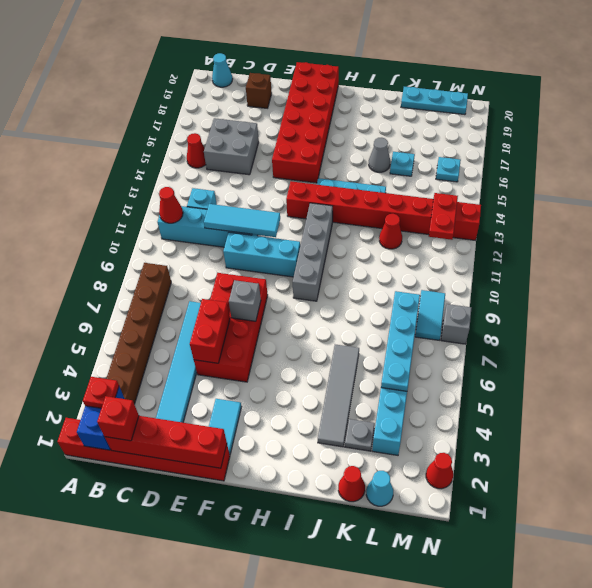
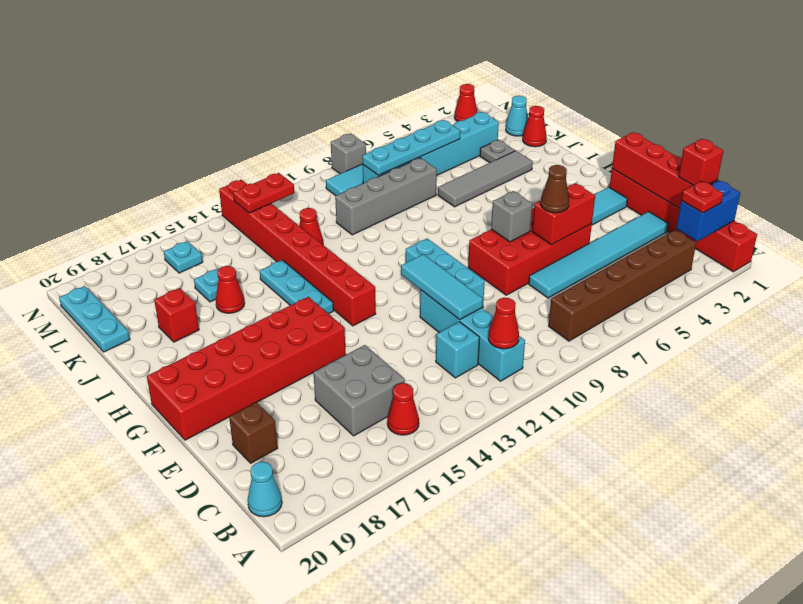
none -> brown 1x1 cone [541,165,569,213]
grey 1x4 brick [293,203,333,301] -> grey 1x4 brick moved to [335,158,437,235]
grey 1x1 cone [369,138,390,172] -> red 1x1 cone [216,266,245,313]
none -> red 1x1 brick [154,288,199,342]

